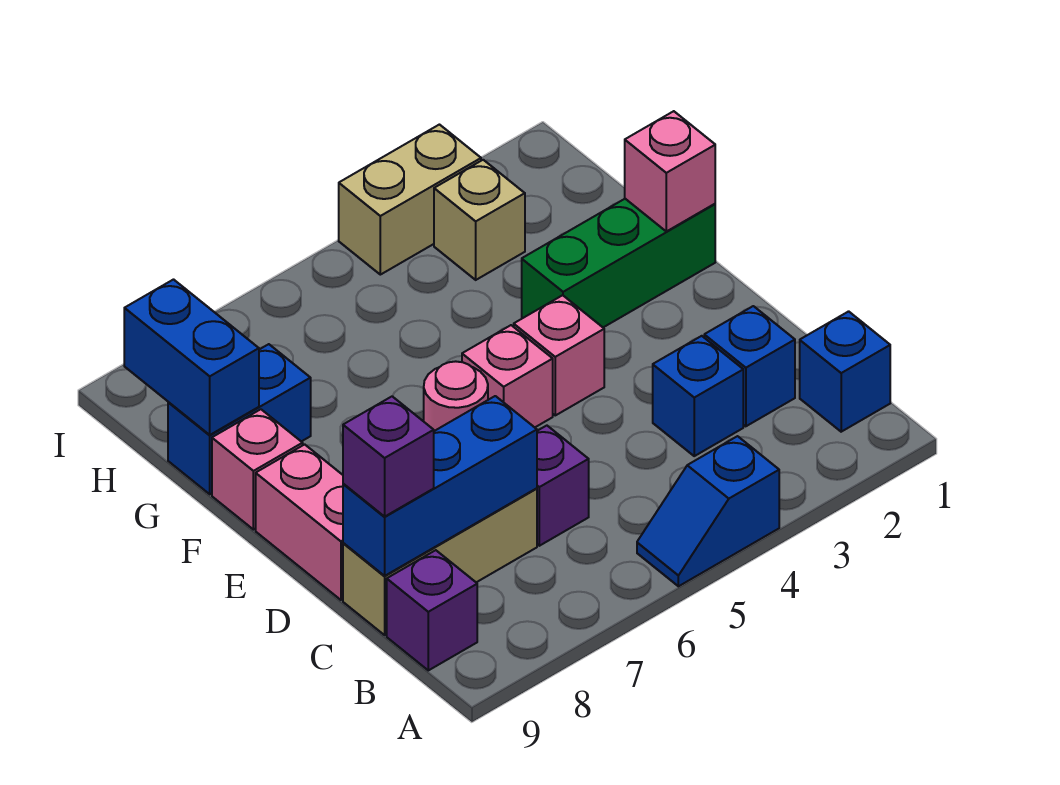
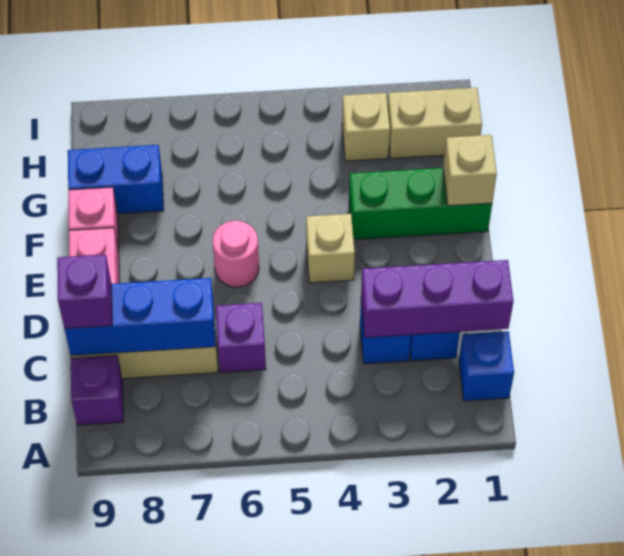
blue 1x2 slope [637,436,779,586] -> none
none -> purple 1x3 brick [361,260,514,338]
pink 1x1 brick [514,295,604,415] -> tan 1x1 brick [306,214,355,283]
pink 1x1 brick [462,325,553,427] -> none
pink 1x1 brick [625,111,715,231] -> tan 1x1 brick [443,135,497,206]
blue 1x2 brick [124,280,259,435] -> none
tan 1x2 brick [339,125,481,275] -> tan 1x2 brick moved to [388,88,482,158]

